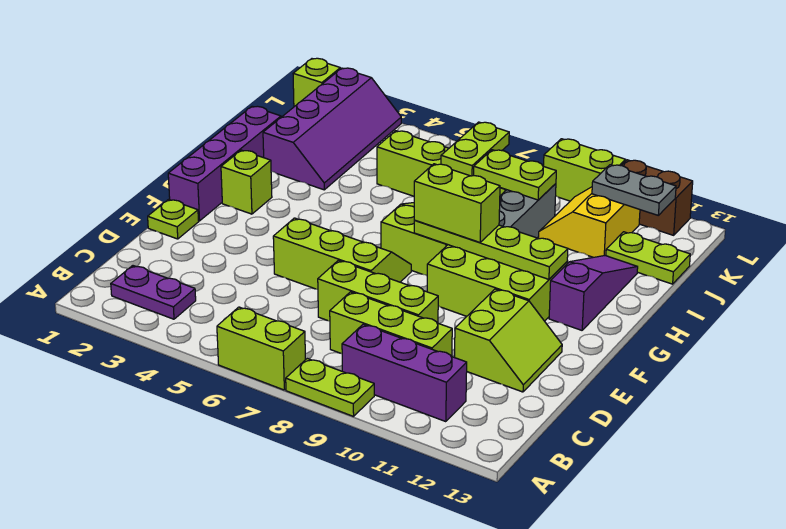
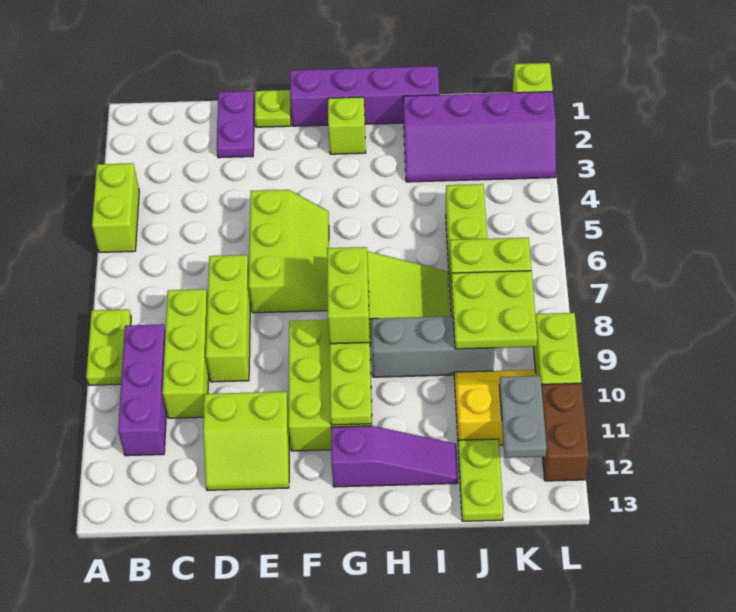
lime 1x2 brick [217,307,305,390] -> lime 1x2 brick moved to [92,163,139,252]
purple 1x2 plate [111,266,196,319] -> purple 1x2 plate moved to [216,91,254,158]
lime 1x2 plate [474,150,556,200] -> lime 2x2 plate [451,271,537,349]

